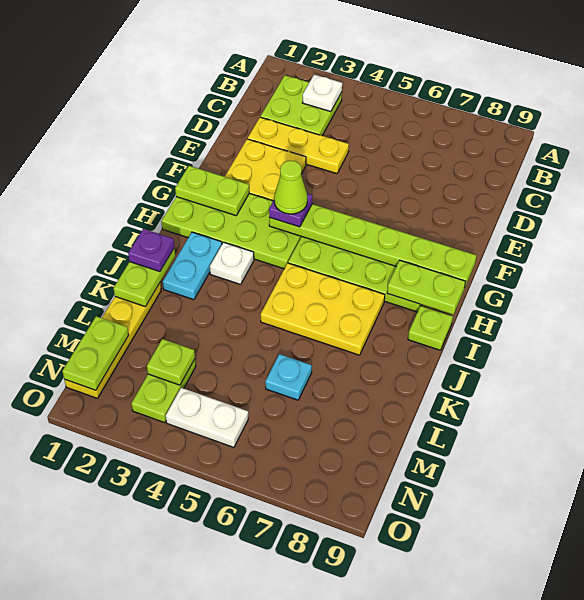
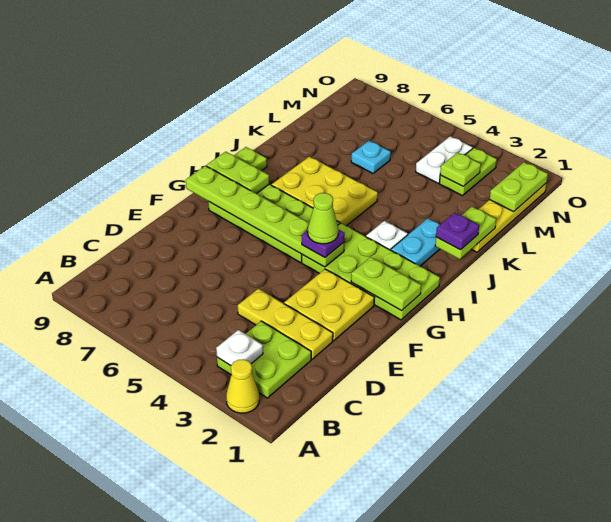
none -> yellow 1x1 cone [226,359,259,413]
white 1x2 plate [166,388,248,447] -> white 1x2 plate turned to [416,136,473,183]

